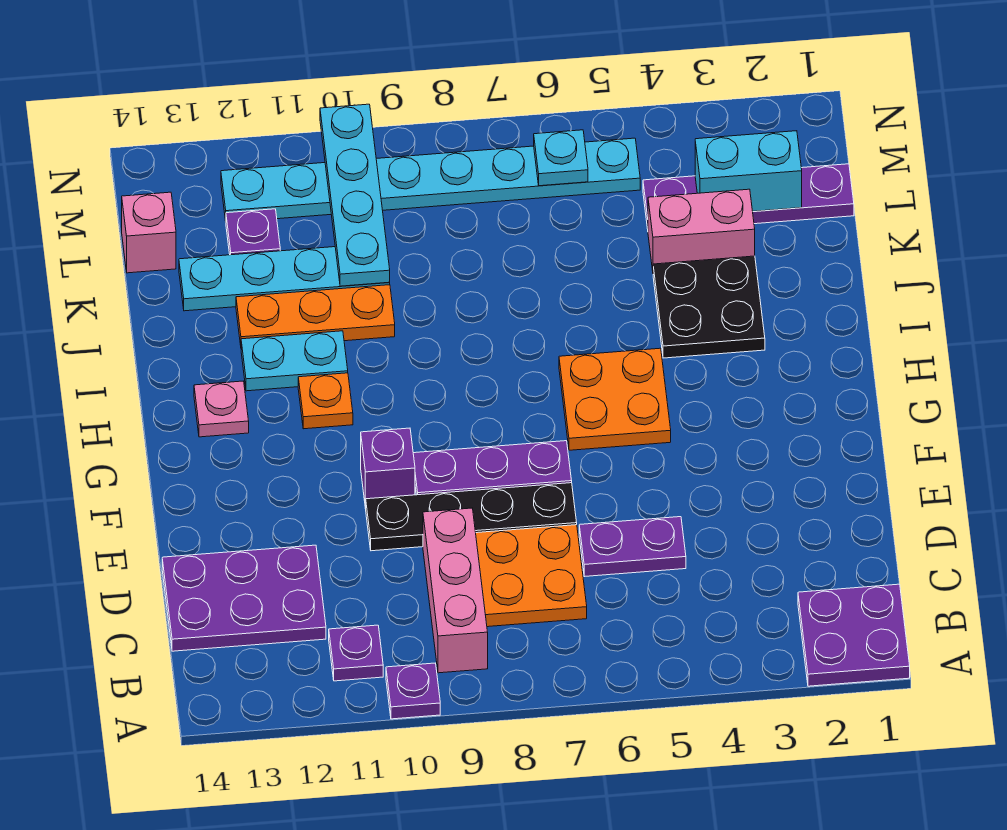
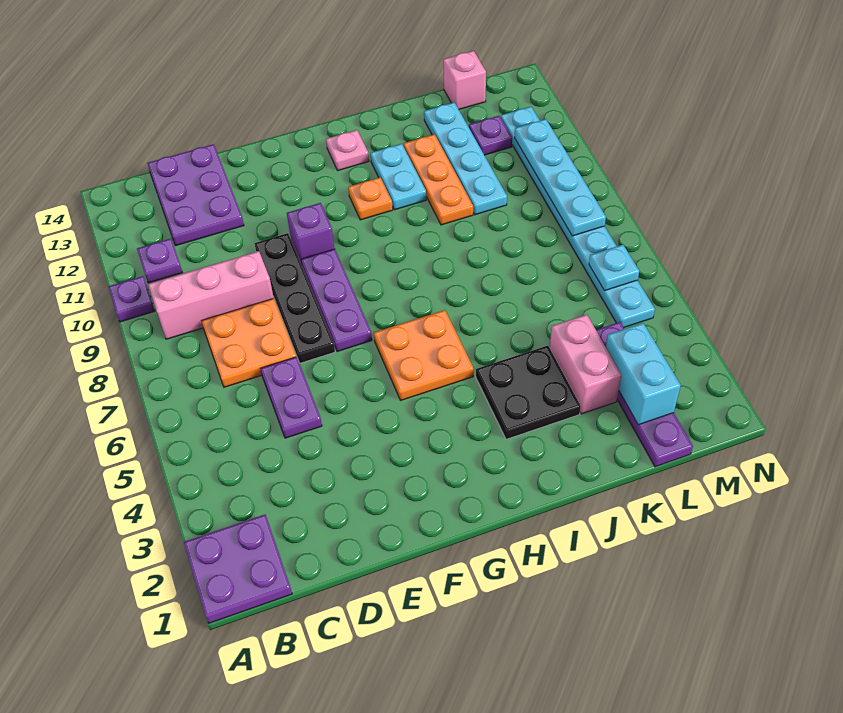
cyan 1x4 plate [320,104,390,286] -> cyan 1x4 plate turned to [515,119,606,236]

